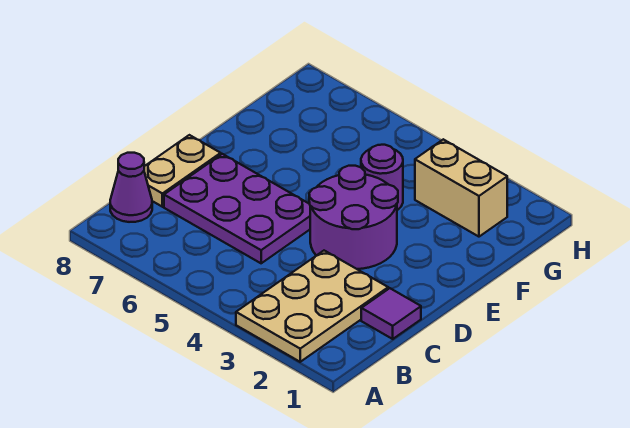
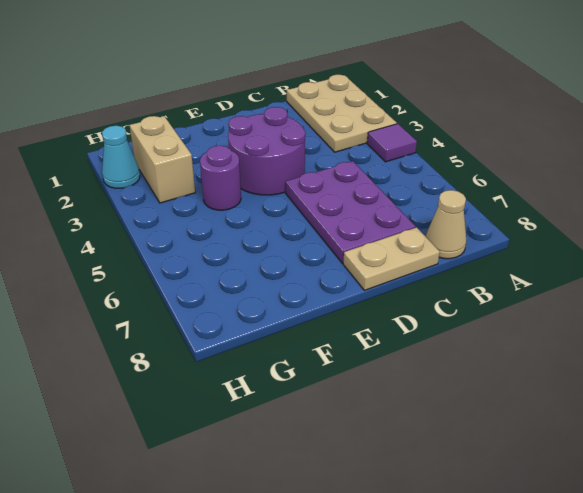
tan 2x3 plate [236,251,388,362] -> tan 2x3 plate turned to [287,75,397,152]
purple 1x1 cone [110,153,152,222] -> tan 1x1 cone [426,190,466,259]
purple 1x1 tile [361,288,421,339] -> purple 1x1 tile moved to [367,124,417,162]
none -> cyan 1x1 cone [102,126,140,188]

